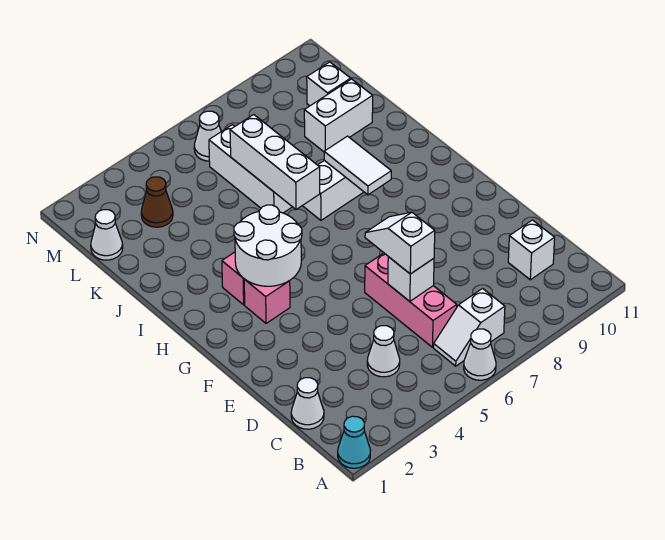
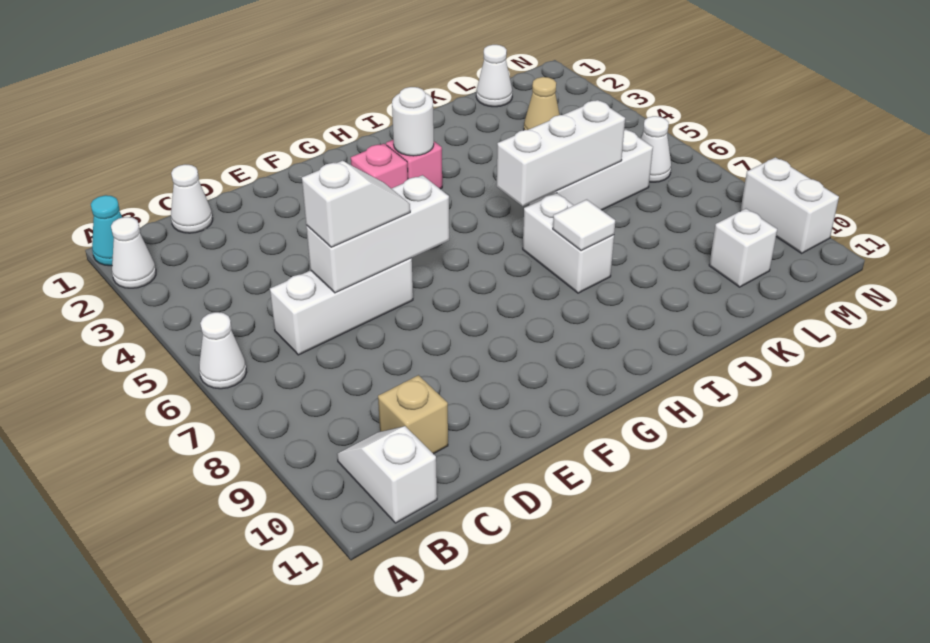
white 1x2 slope [434,289,505,366] -> white 1x2 slope moved to [337,426,437,523]
white 1x1 cone [367,326,400,377] -> white 1x1 cone moved to [111,217,156,288]
pink 1x3 brick [365,253,457,347] -> white 1x3 brick [270,258,413,355]
white 1x1 brick [508,220,555,280] -> tan 1x1 brick [378,375,448,454]
white 1x1 brick [388,257,434,301] -> white 1x3 brick [306,175,449,293]
white 2x2 round brick [234,205,302,286] -> white 1x1 round brick [392,87,434,156]
white 1x2 tile [324,136,391,195] -> white 1x1 tile [553,200,615,251]
white 1x2 brick [304,79,373,152] -> white 1x2 brick moved to [741,157,839,253]
brown 1x1 cone [141,177,173,227] -> tan 1x1 cone [524,77,560,130]

